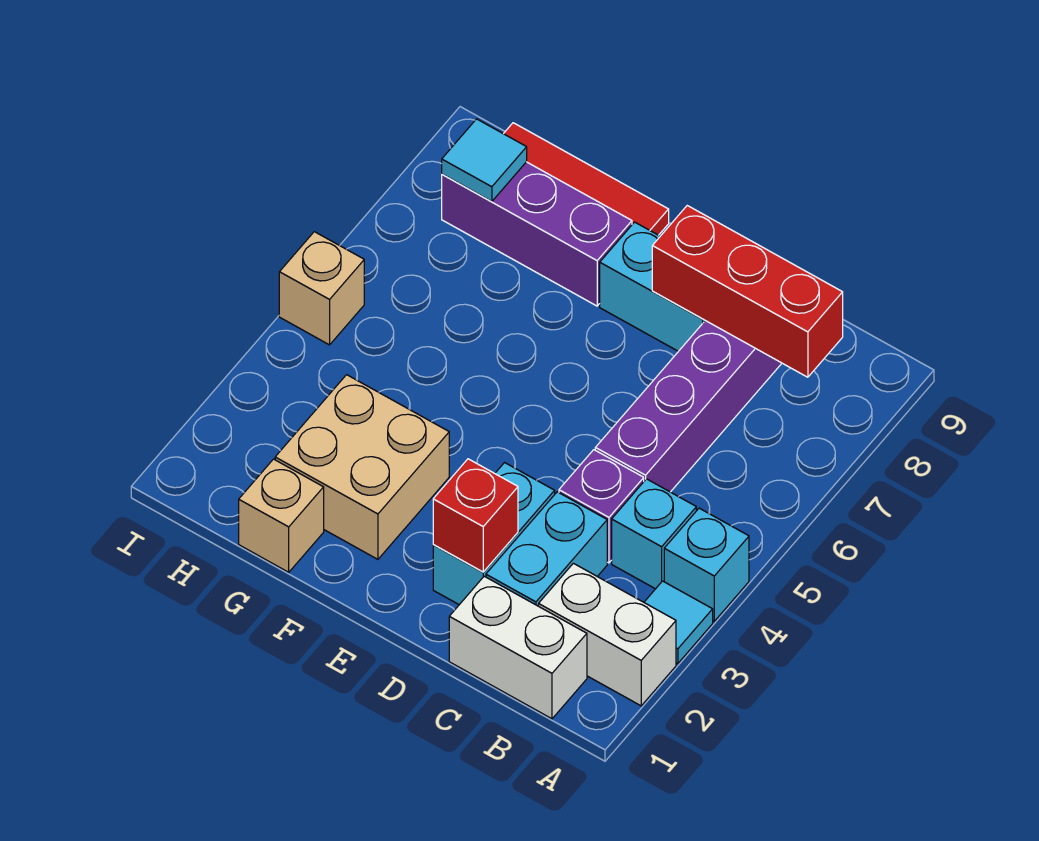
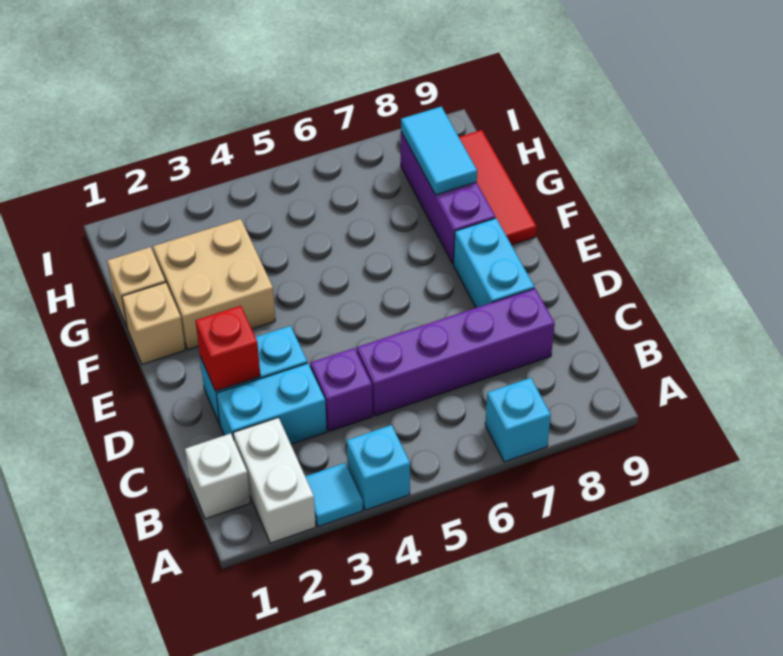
white 1x2 brick [449,576,587,719] -> white 1x1 brick [185,433,250,519]
cyan 1x1 brick [612,479,696,589] -> cyan 1x1 brick moved to [485,378,551,462]
red 1x3 brick [652,206,843,377] -> none
cyan 1x1 tile [442,119,527,202] -> cyan 1x2 tile [401,107,477,195]
tan 1x1 brick [279,232,364,345] -> tan 1x1 brick moved to [122,282,185,364]

